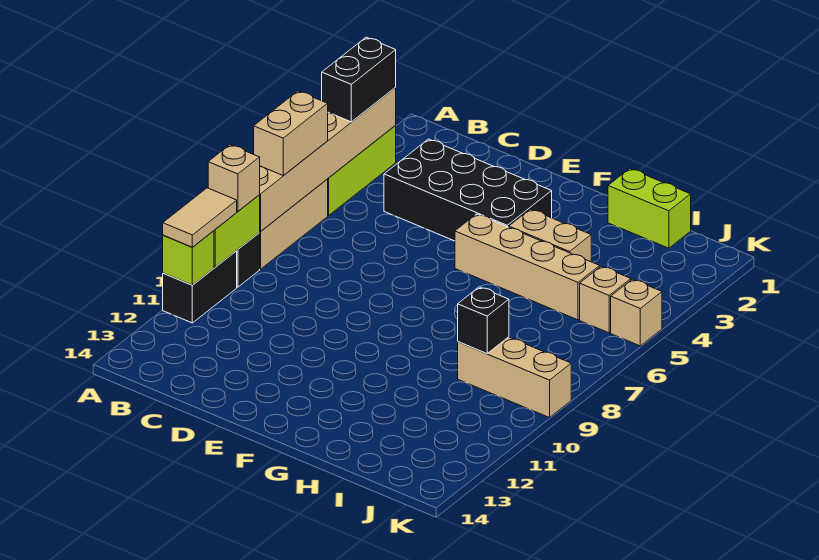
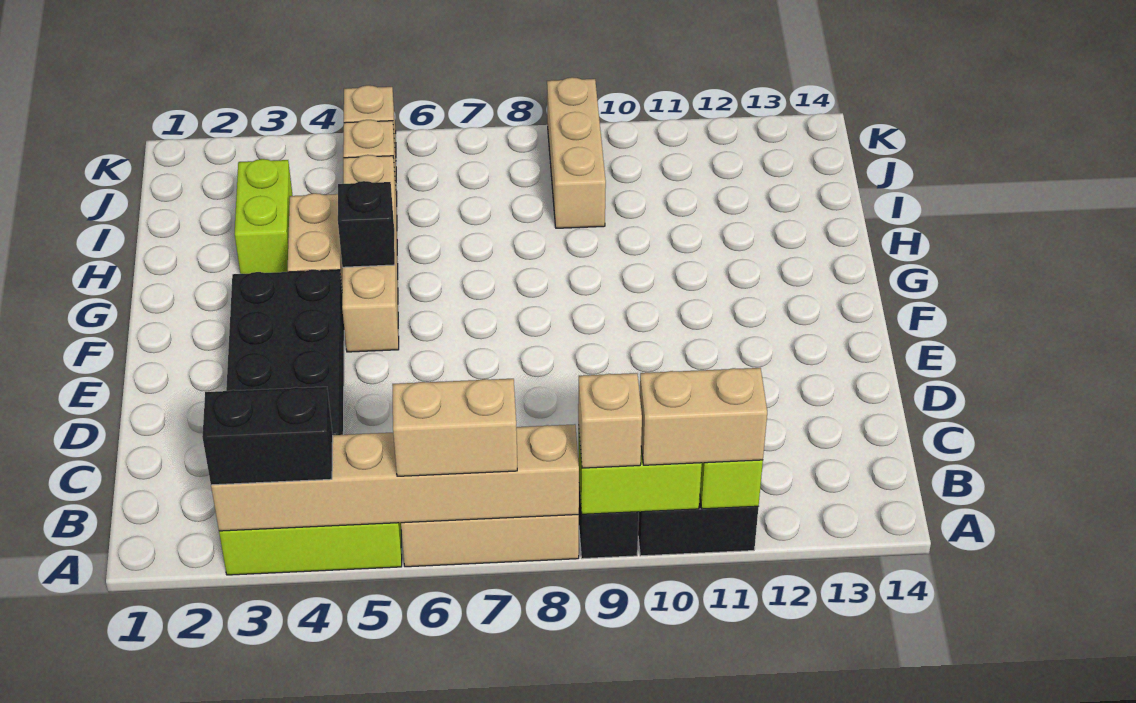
tan 1x2 tile [163,188,237,247] -> tan 1x2 brick [640,368,767,465]
lime 1x2 brick [608,169,691,248] -> lime 1x2 brick moved to [235,159,293,274]
black 1x1 brick [458,287,509,353] -> black 1x1 brick moved to [338,181,395,267]

